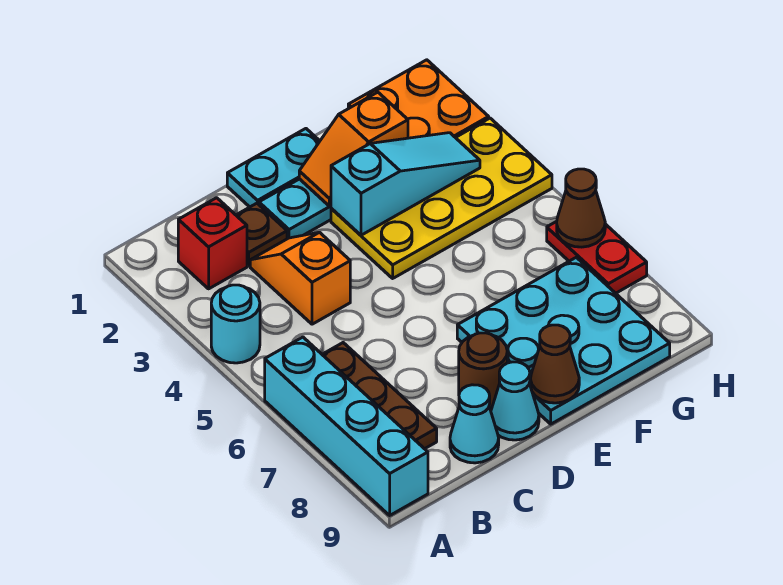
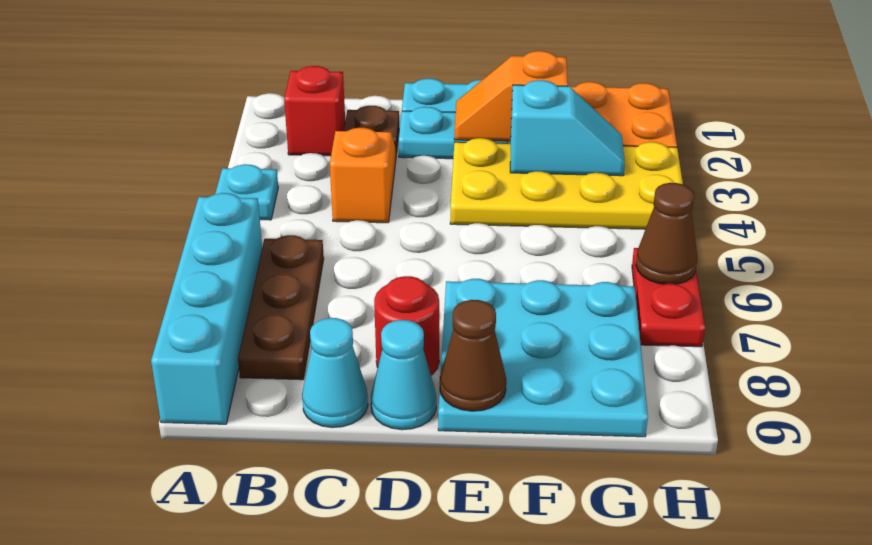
cyan 1x1 round brick [211,285,260,363] -> cyan 1x1 plate [215,164,278,220]
brown 1x1 round brick [459,333,507,410] -> red 1x1 round brick [374,276,439,375]
cyan 1x3 slope [331,133,480,235] -> cyan 1x2 slope [510,80,625,176]

